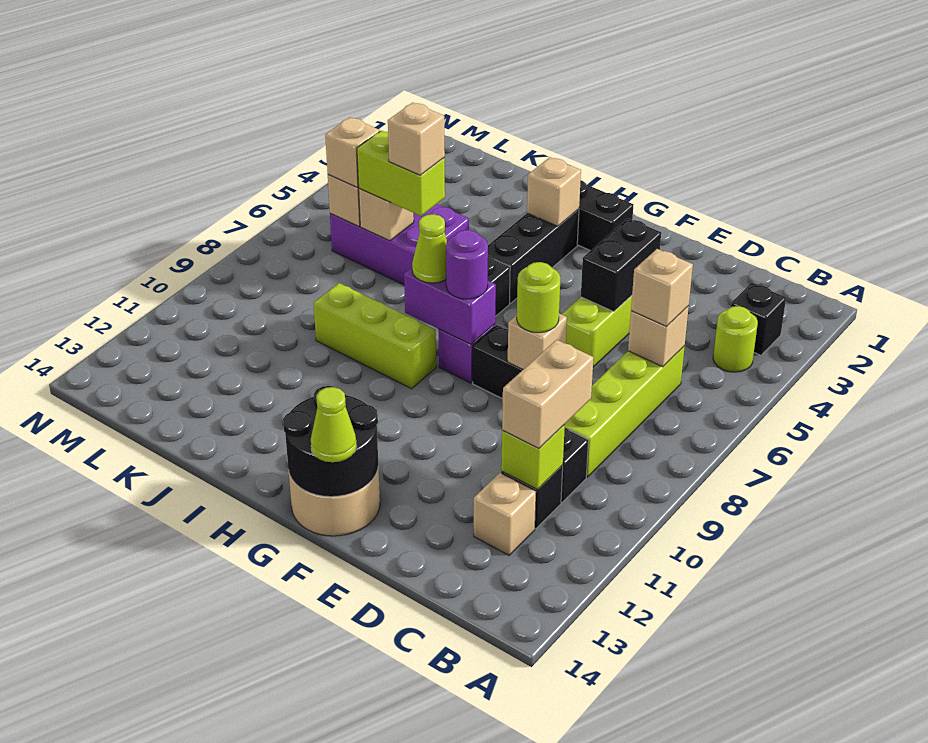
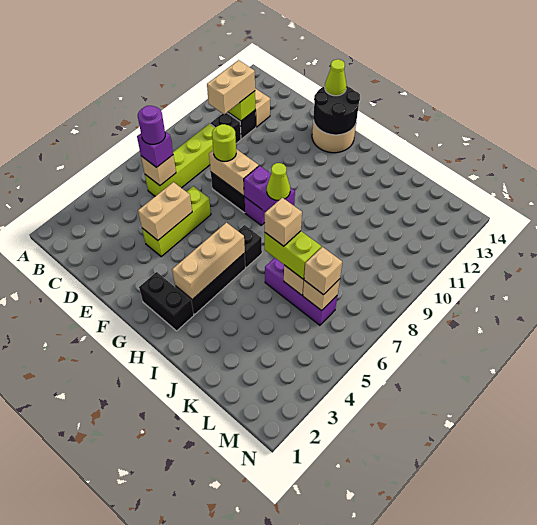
black 1x1 brick [731,283,786,355] -> none
lime 1x1 round brick [713,306,758,372] -> none
tan 1x1 brick [631,249,693,326] -> purple 1x1 brick [137,132,173,167]
black 1x2 brick [581,218,661,312] -> tan 1x2 brick [138,182,192,240]
tan 1x1 brick [508,313,567,369] -> tan 1x2 brick [209,149,259,196]
purple 1x1 round brick [446,230,488,299] -> purple 1x1 round brick moved to [138,106,165,144]
tan 1x1 brick [527,157,581,226] -> tan 1x3 brick [172,223,245,300]
lime 1x3 brick [314,283,436,389] -> none
purple 2x3 brick [330,204,469,285] -> purple 1x3 brick [265,258,337,325]

